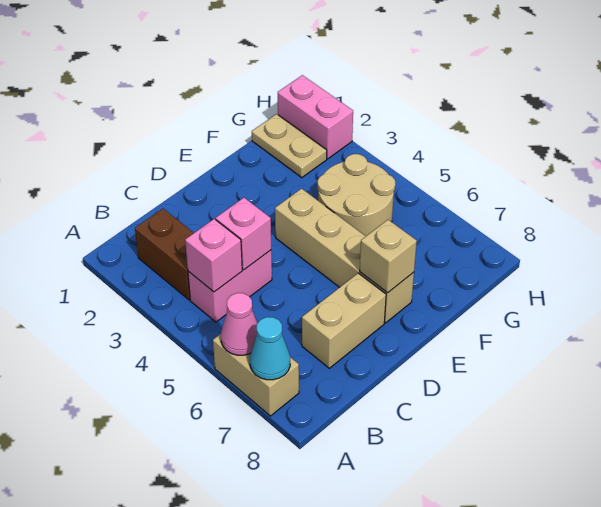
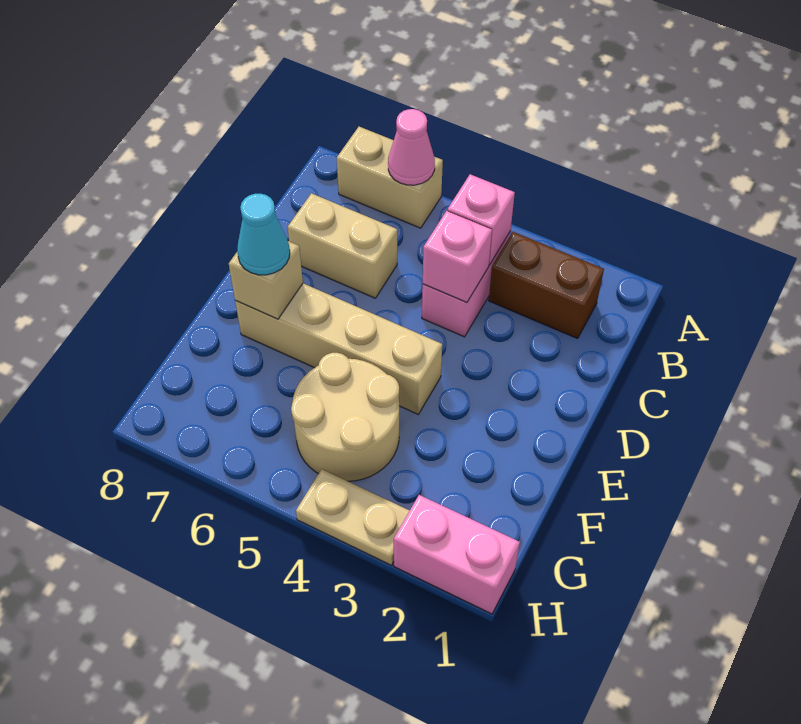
cyan 1x1 cone [250,317,290,380] -> cyan 1x1 cone moved to [237,194,290,275]
tan 1x2 brick [302,273,386,368] -> tan 1x2 brick turned to [288,193,397,298]
tan 1x2 plate [252,114,327,178] -> tan 1x2 plate moved to [296,469,410,565]

